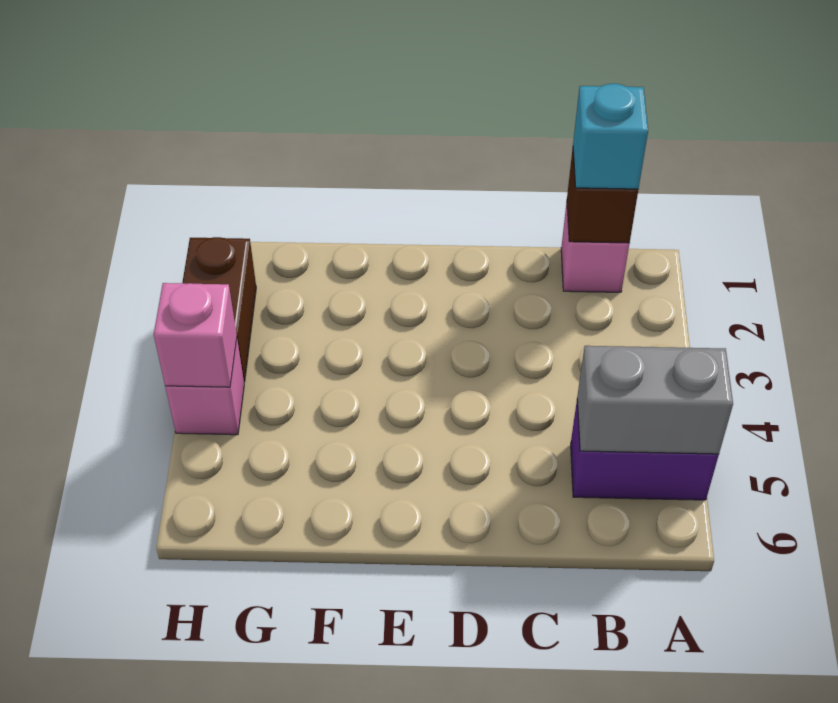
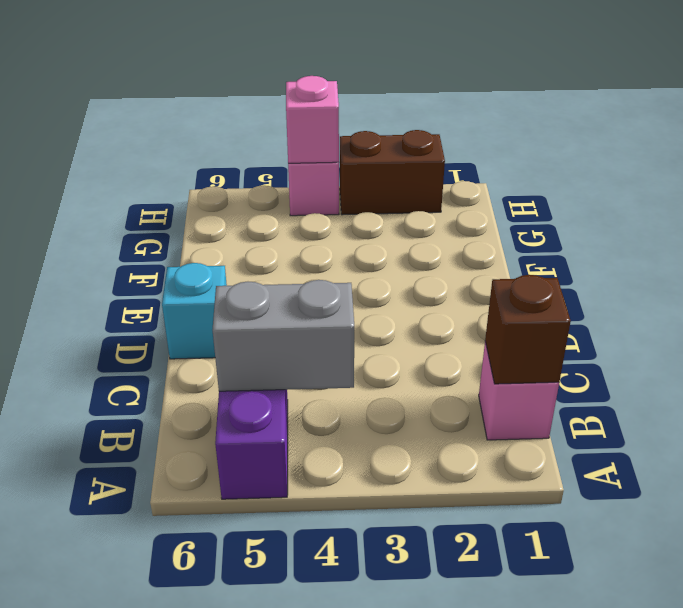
grey 1x2 brick [577,346,733,454] -> grey 1x2 brick turned to [212,280,354,391]
cyan 1x1 brick [573,84,648,189] -> cyan 1x1 brick moved to [162,263,227,359]

